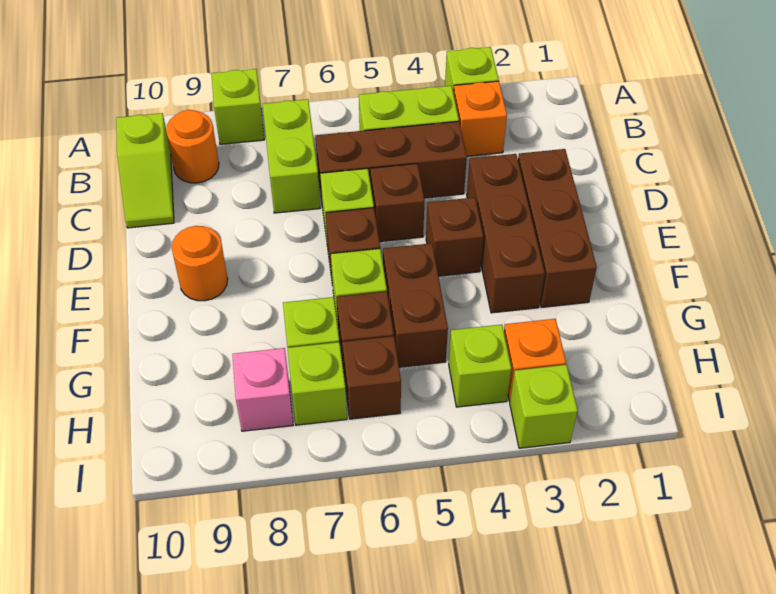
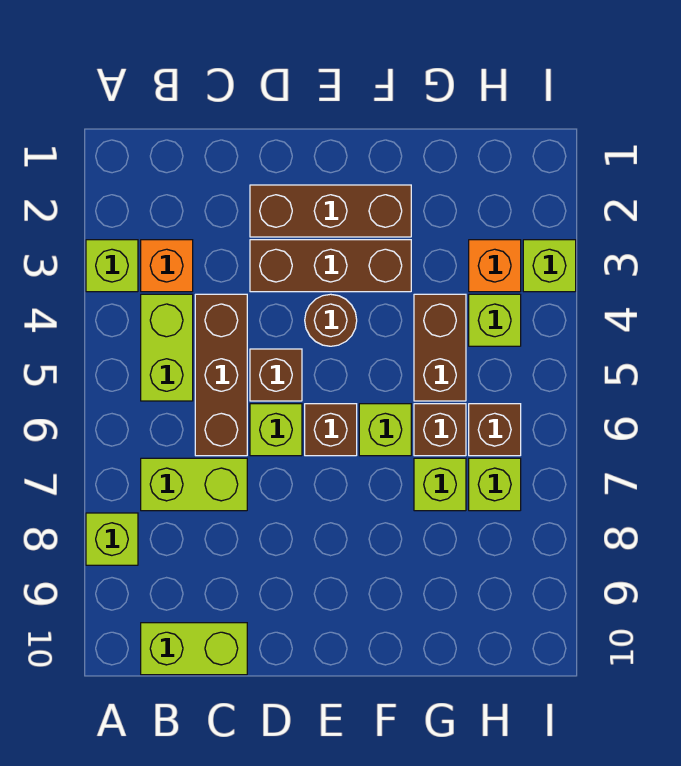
orange 1x1 round brick [166,110,219,183] -> none
lime 1x2 slope [116,113,174,228] -> lime 1x2 brick [141,623,247,675]
brown 1x1 brick [426,197,483,276] -> brown 1x1 round brick [305,294,357,346]
orange 1x1 round brick [172,226,228,301] -> none
brown 1x2 brick [383,243,448,367] -> brown 1x2 brick turned to [414,294,466,401]
pink 1x1 brick [232,348,293,431] -> none

